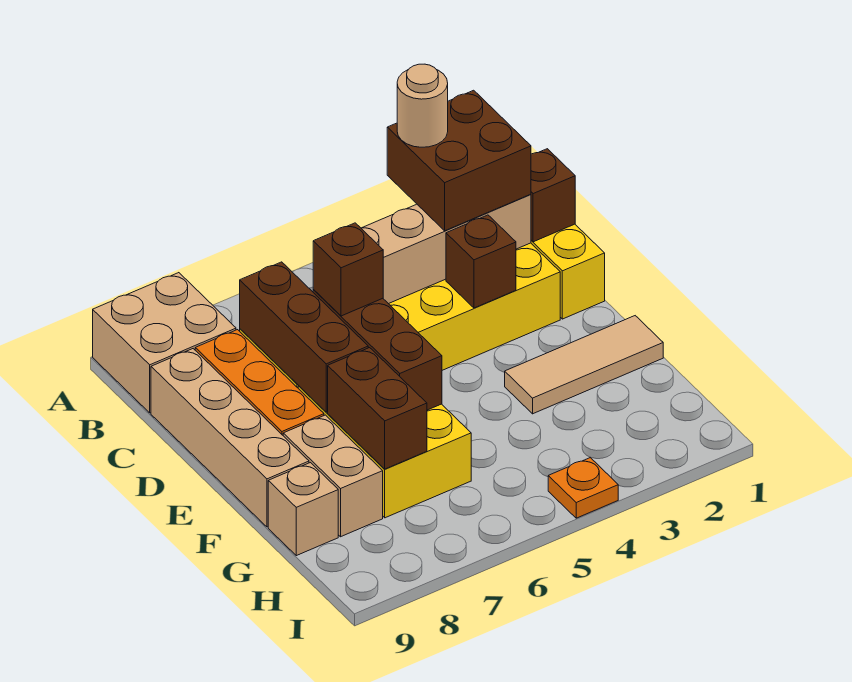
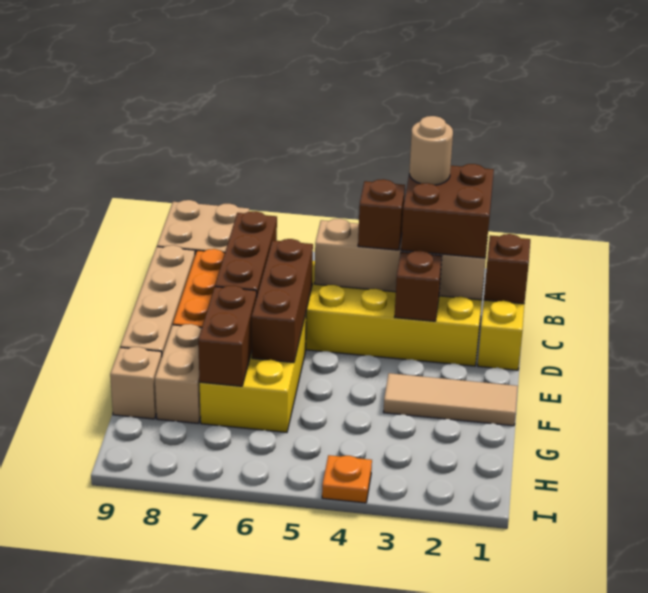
brown 1x1 brick [313,223,383,316] -> brown 1x1 brick moved to [358,179,405,250]

